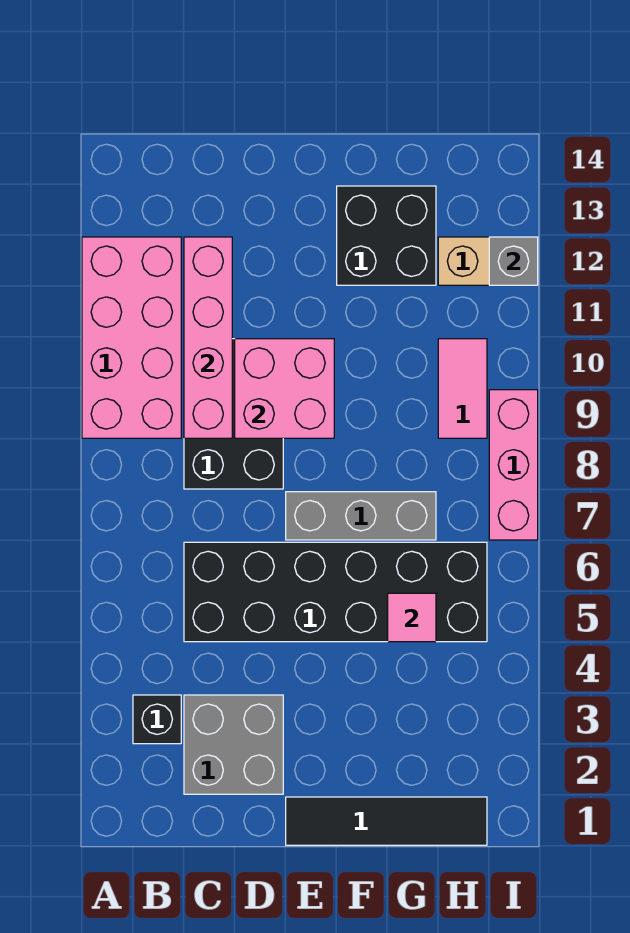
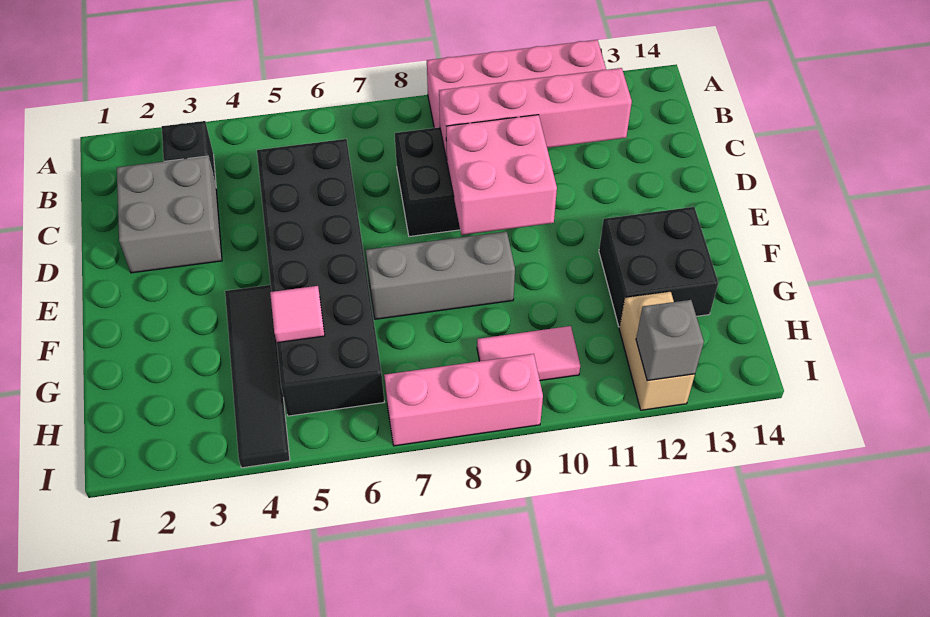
black 1x4 tile [286,797,487,845] -> black 1x4 tile moved to [225,285,290,468]
grey 1x3 brick [286,492,436,540] -> grey 1x3 brick turned to [366,231,515,319]

